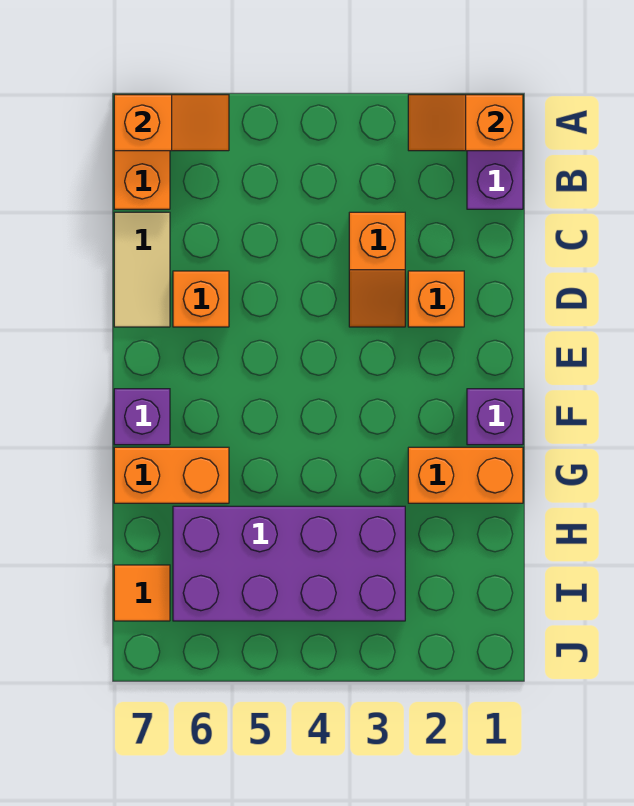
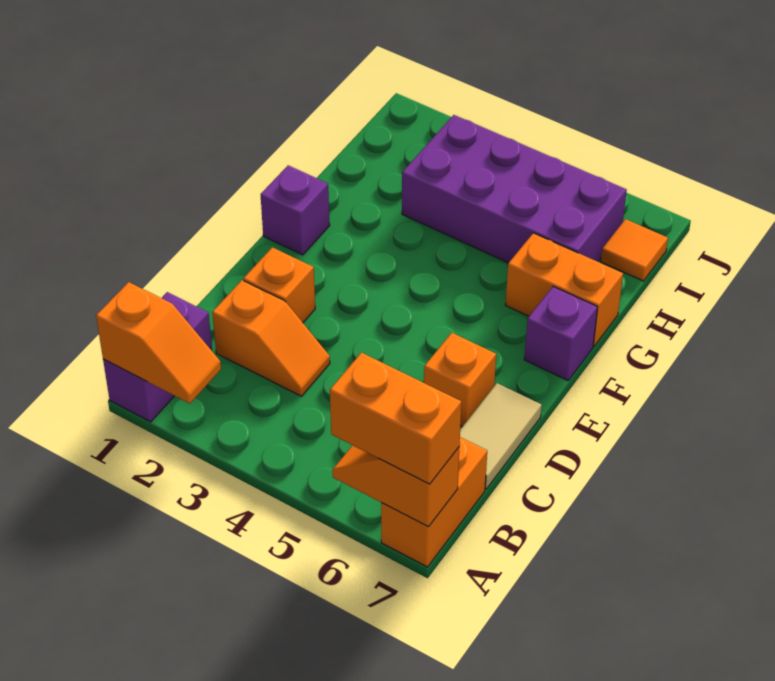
orange 1x2 slope [349,212,405,327] -> orange 1x2 slope turned to [212,280,330,396]
orange 1x2 brick [408,447,523,503] -> orange 1x2 brick moved to [330,353,461,484]

